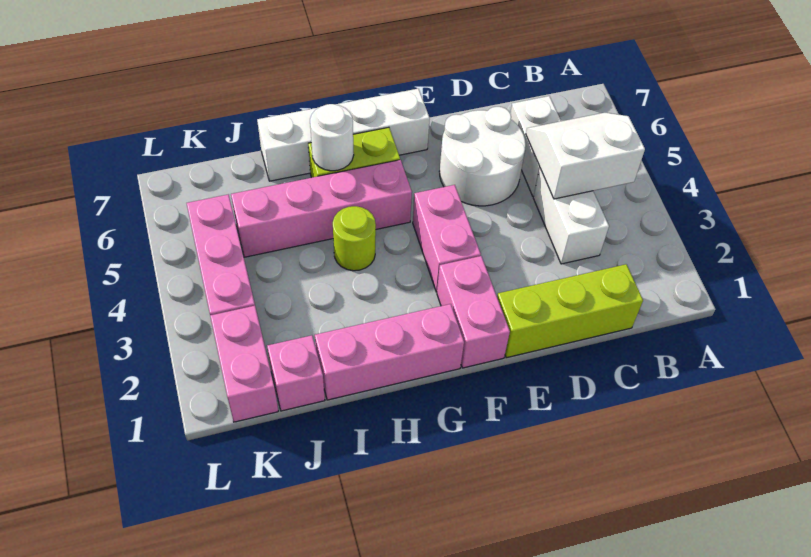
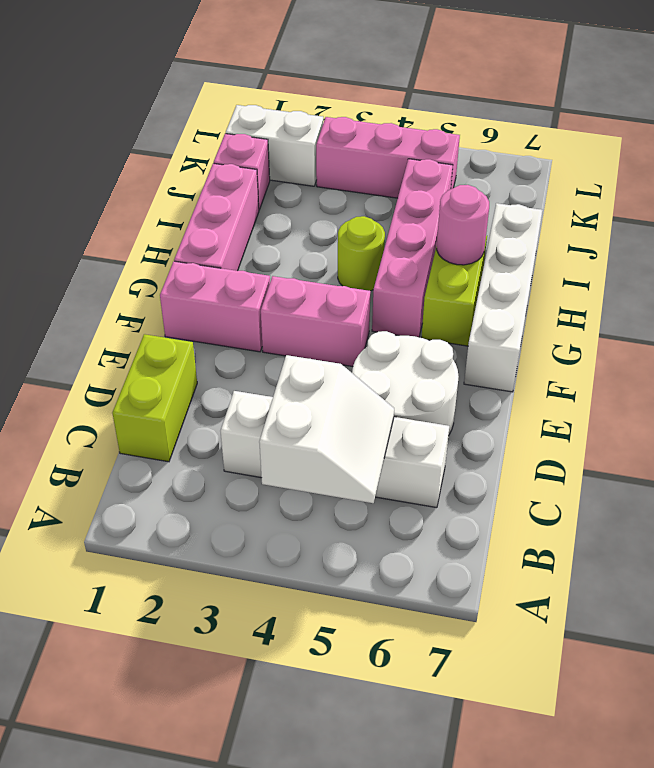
lime 1x3 brick [497,264,643,358] -> lime 1x2 brick [112,334,197,462]
white 1x1 round brick [310,104,354,171] -> pink 1x1 round brick [437,185,489,265]
pink 1x2 brick [210,306,278,422] -> white 1x2 brick [226,105,323,186]

